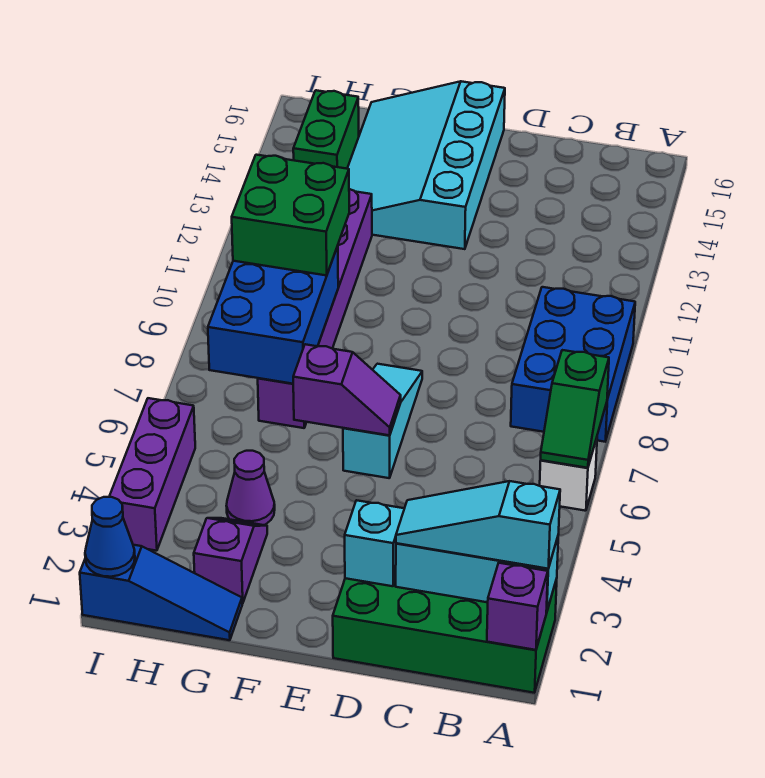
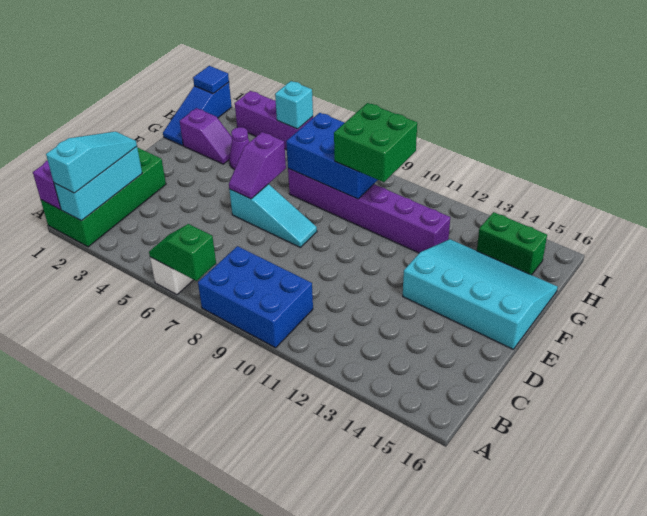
cyan 1x1 brick [345,500,404,586] -> cyan 1x1 brick moved to [275,81,313,129]
blue 1x1 cone [85,497,135,577] -> blue 1x1 tile [193,66,229,94]

